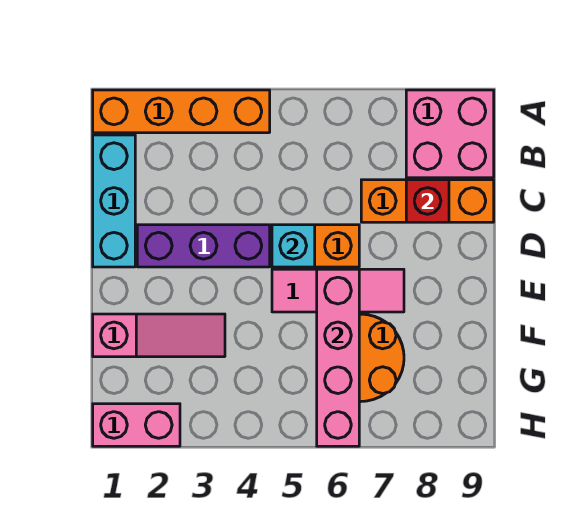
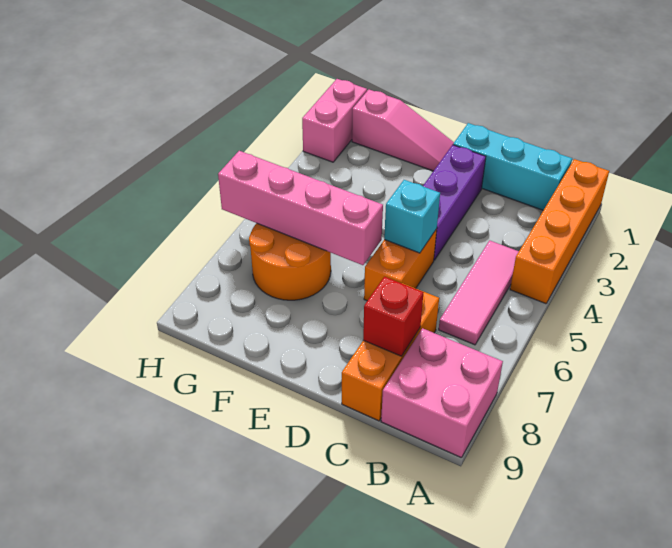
pink 1x3 tile [272,269,404,312] -> pink 1x3 tile moved to [439,240,519,345]
pink 1x3 slope [93,314,225,357] -> pink 1x3 slope turned to [352,90,454,171]

